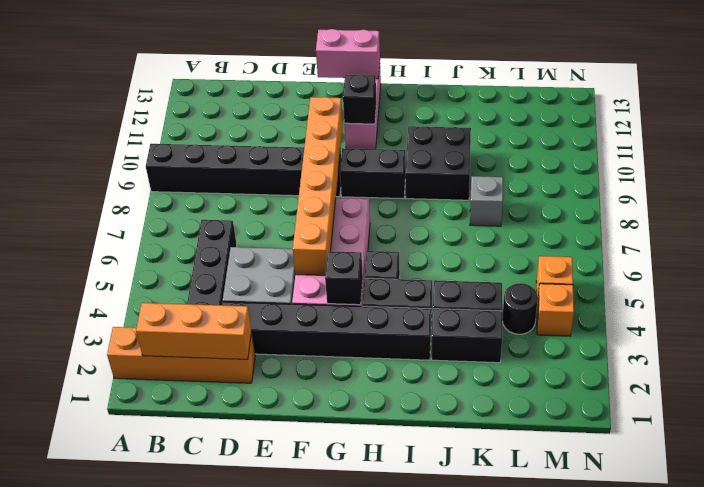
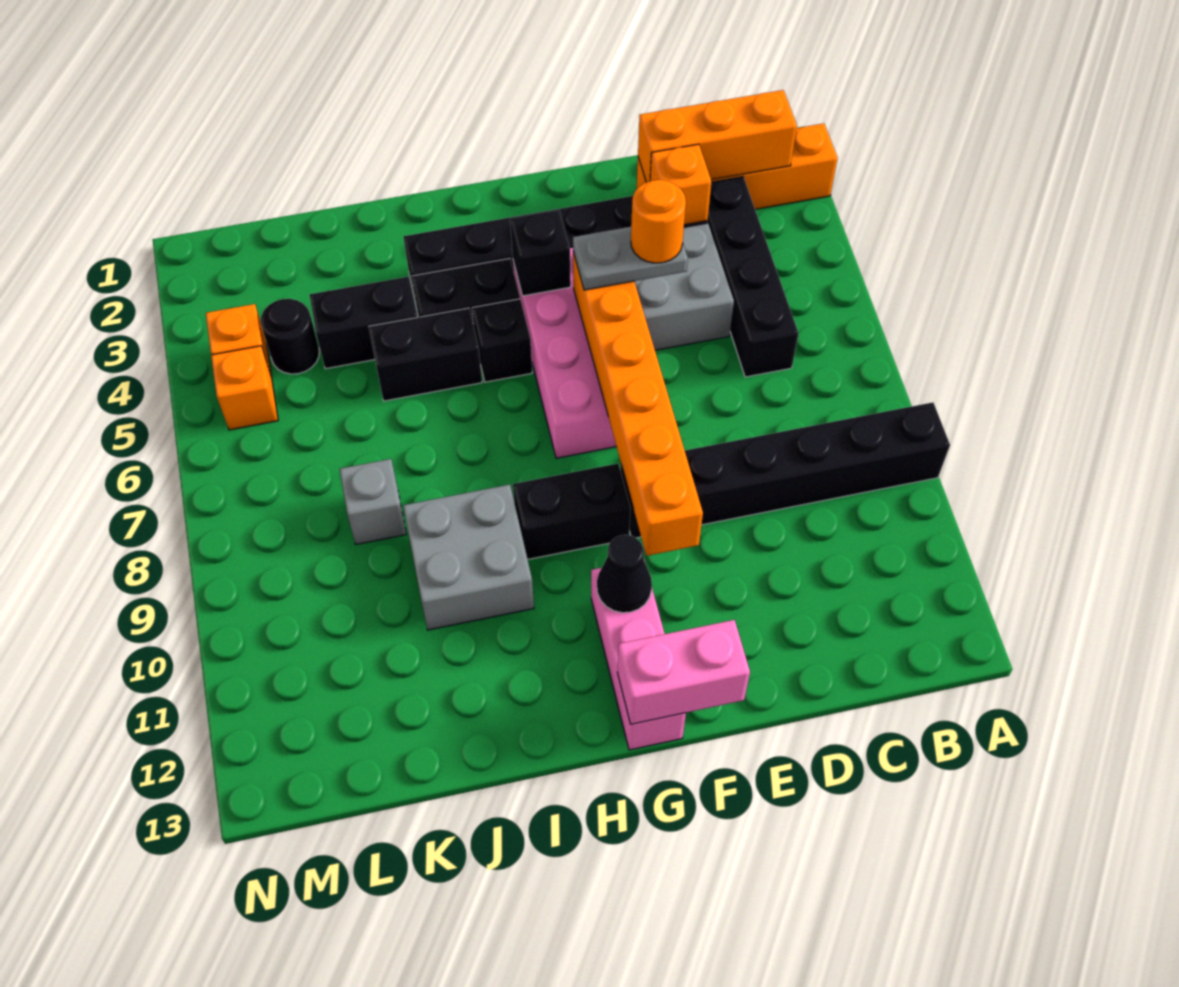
none -> orange 1x1 brick [650,144,711,225]
none -> grey 1x2 plate [573,227,688,290]
none -> orange 1x1 round brick [631,180,686,263]
black 1x1 brick [343,74,376,124] -> black 1x1 cone [597,535,652,613]
black 2x2 brick [405,126,471,200] -> grey 2x2 brick [403,485,534,630]
black 1x2 brick [432,309,502,363] -> black 1x2 brick moved to [369,308,482,401]

